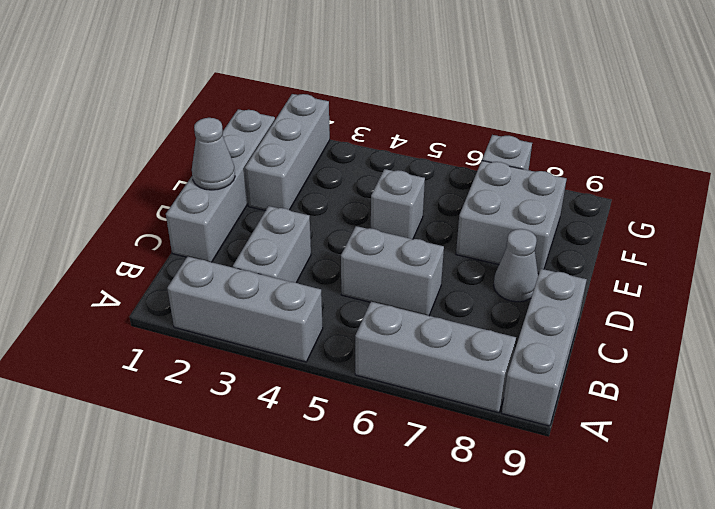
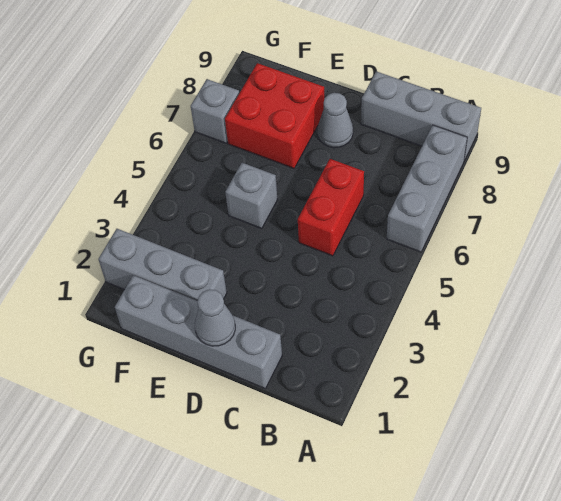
grey 1x3 brick [167,257,323,362] -> none
grey 1x2 brick [233,206,311,283] -> none
grey 1x2 brick [341,226,444,316] -> red 1x2 brick [298,159,364,256]
grey 2x2 brick [456,161,566,274] -> red 2x2 brick [225,63,324,168]

